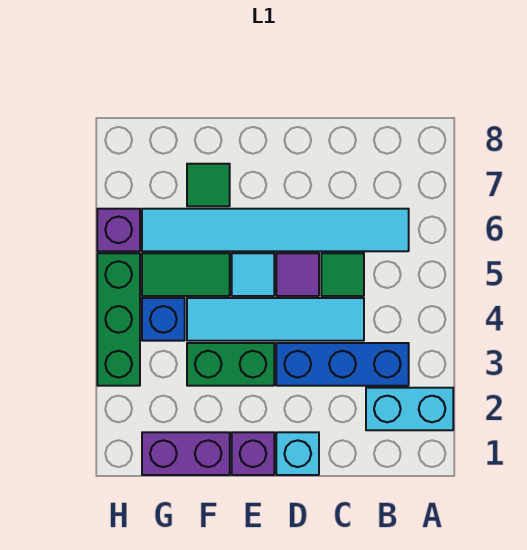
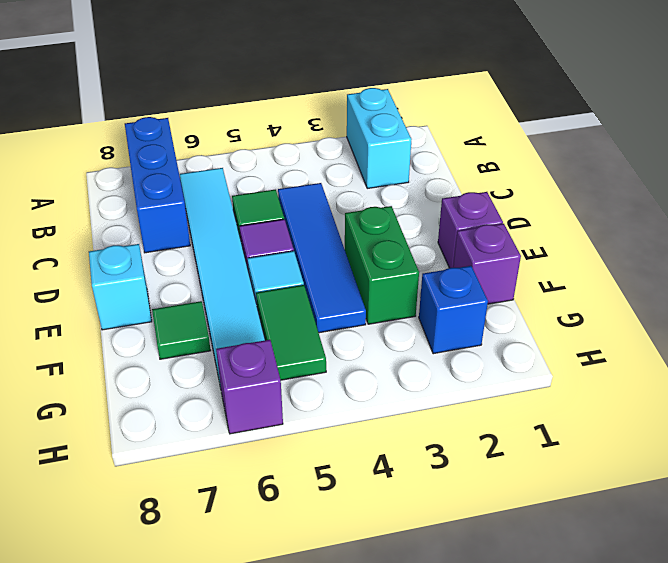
blue 1x3 brick [276,343,409,386] -> blue 1x3 brick moved to [125,117,190,253]
cyan 1x4 tile [187,298,364,341] -> blue 1x4 tile [278,183,366,333]
cyan 1x1 brick [276,432,319,475] -> cyan 1x1 brick moved to [89,244,152,330]
purple 1x2 brick [142,432,230,475] -> purple 1x1 brick [453,224,521,304]
blue 1x1 brick [142,298,185,341] -> blue 1x1 brick moved to [419,266,488,354]
green 1x3 brick [97,253,140,386] -> none

